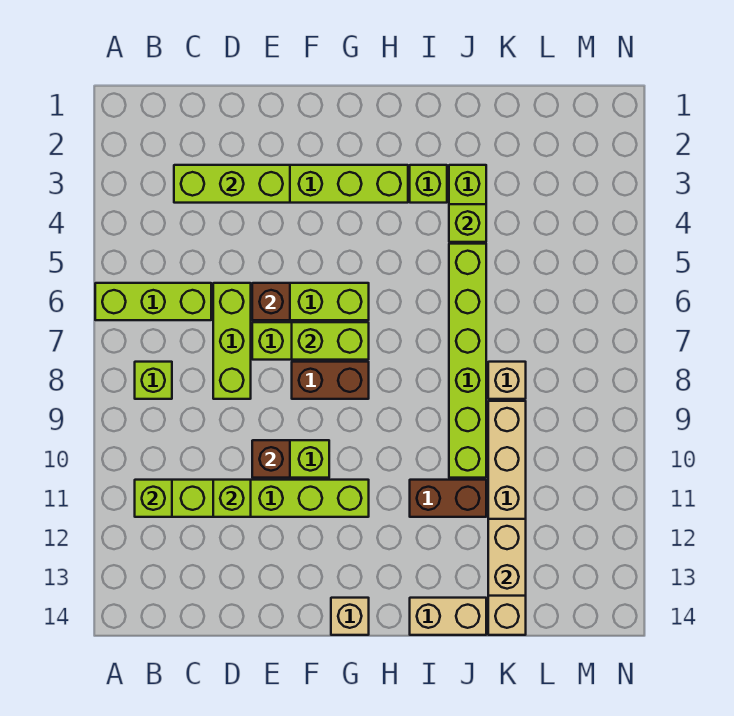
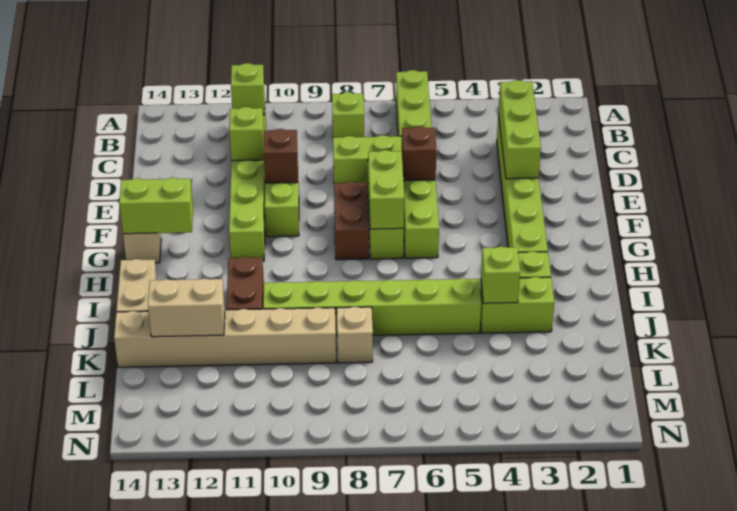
none -> lime 1x2 brick [119,177,193,234]

